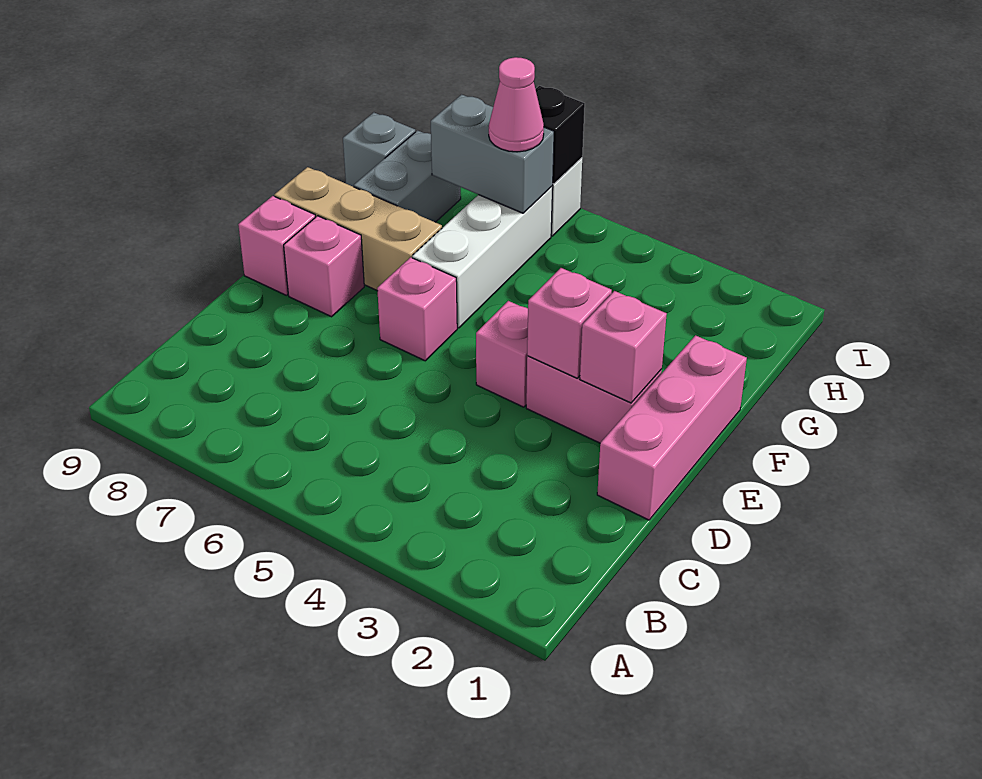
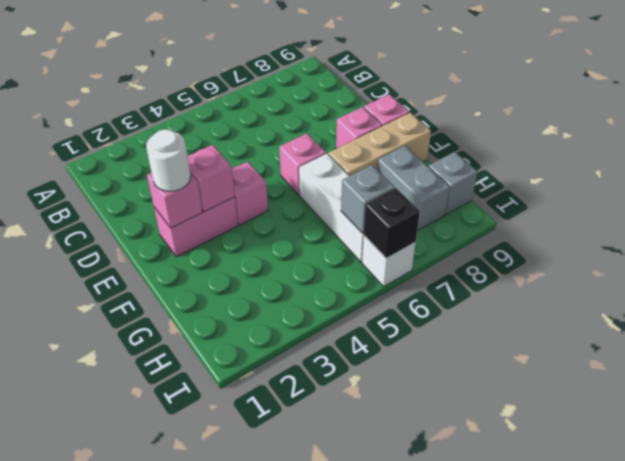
pink 1x3 brick [597,335,747,520] -> none
none -> white 1x1 round brick [146,129,191,192]
grey 1x2 brick [431,94,554,213] -> grey 1x1 brick [341,165,395,233]
pink 1x1 cone [489,57,544,152] -> none

